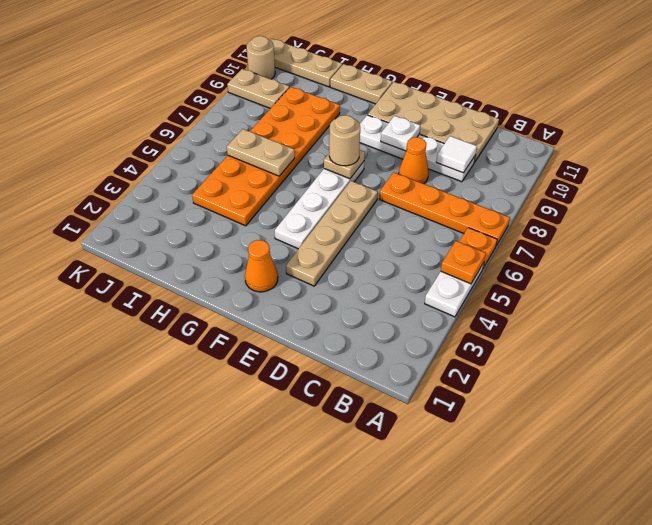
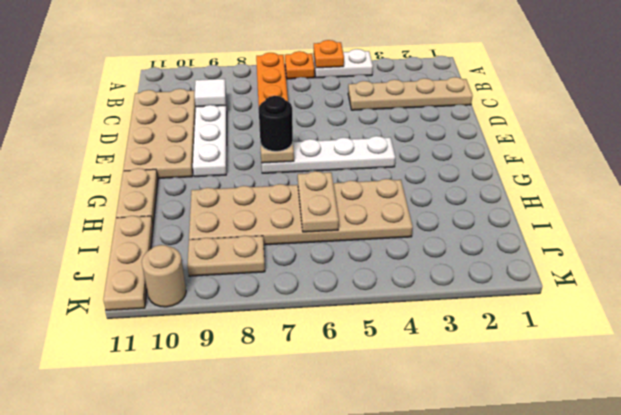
orange 1x1 cone [399,137,429,184] -> none
tan 1x4 plate [286,181,378,286] -> tan 1x4 plate moved to [348,77,473,110]
white 1x1 plate [381,116,420,151] -> none
orange 1x1 cone [245,240,278,292] -> none
tan 1x1 round brick [329,115,360,166] -> black 1x1 round brick [259,96,293,151]
orange 2x6 plate [192,87,340,226] -> tan 2x6 plate [189,179,413,245]
tan 1x2 plate [227,69,289,109] -> tan 1x2 plate turned to [187,236,265,276]

